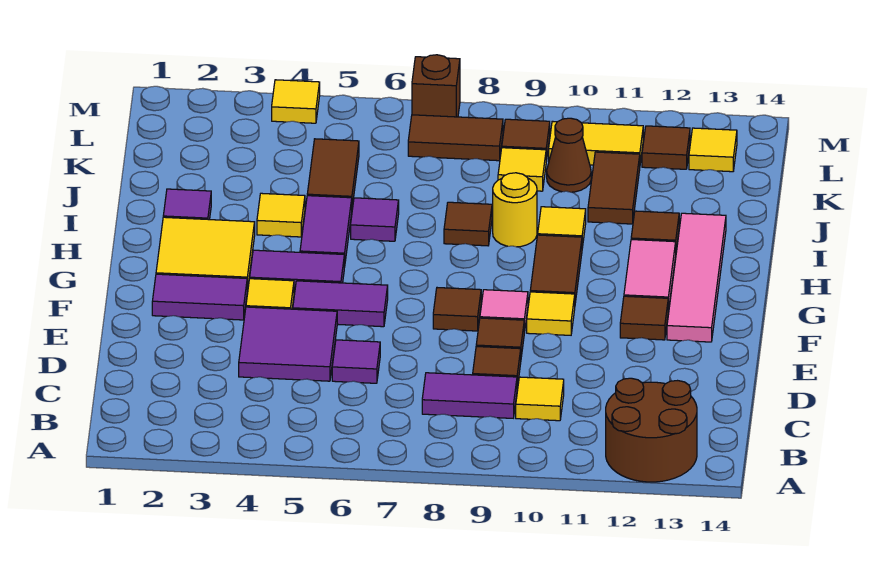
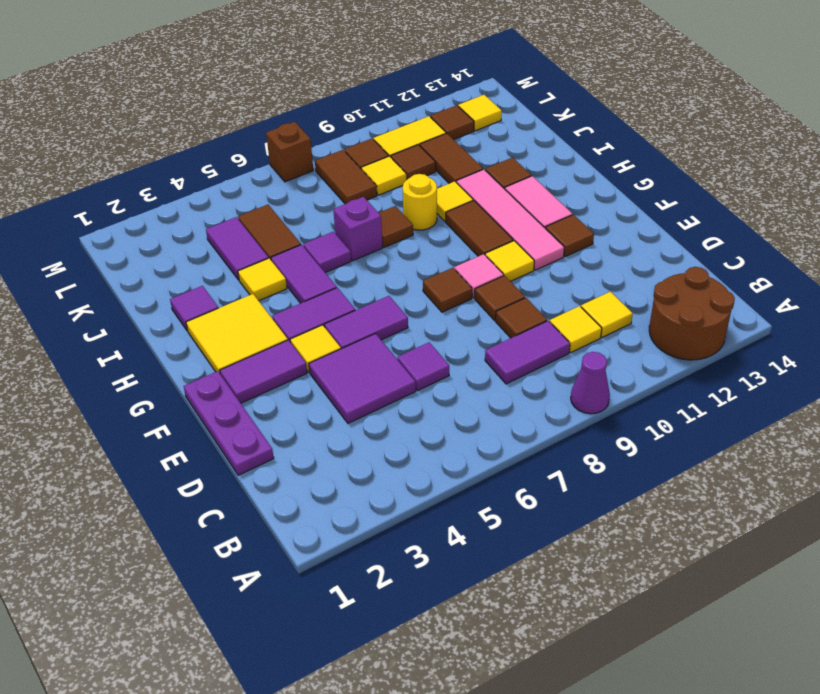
none -> purple 1x1 cone [571,352,610,414]
none -> purple 1x3 plate [184,371,274,475]
pink 1x4 tile [667,213,726,342] -> pink 1x4 tile moved to [456,169,564,270]
none -> purple 1x1 brick [333,197,383,261]
none -> purple 1x2 tile [206,217,269,280]
brown 1x1 cone [547,118,591,192] -> brown 1x1 tile [391,145,436,180]
brown 1x2 tile [408,115,503,161] -> brown 1x2 tile turned to [315,150,377,204]
yellow 1x1 tile [272,80,320,123] -> yellow 1x1 tile moved to [581,292,633,337]

